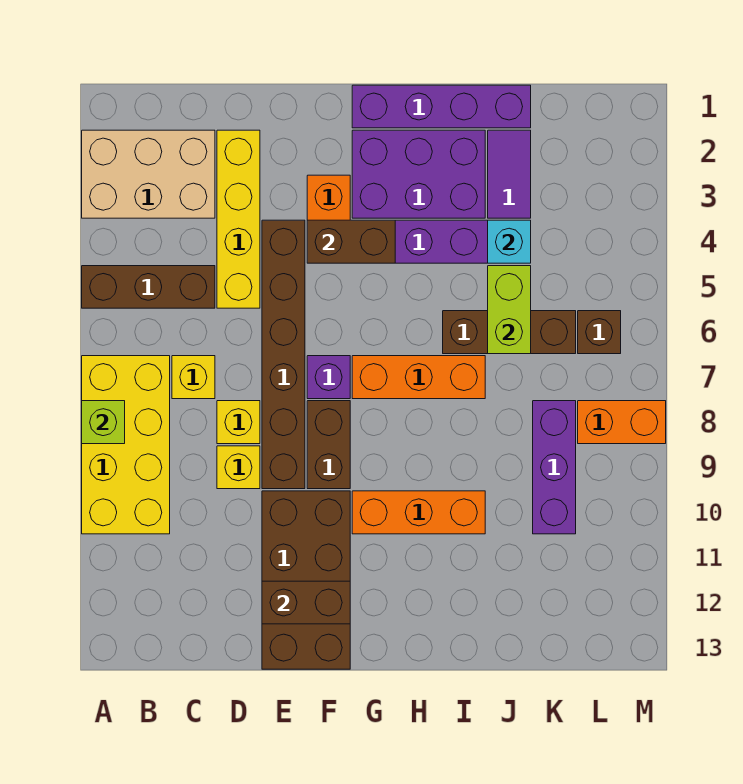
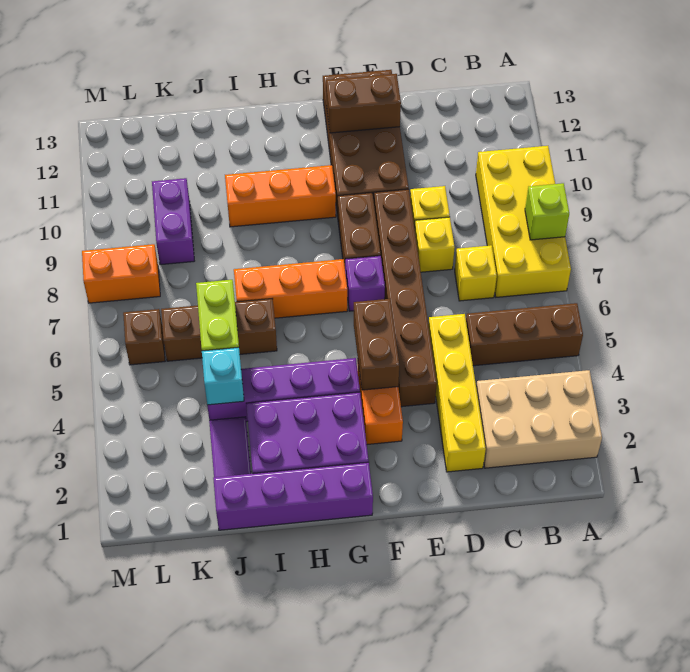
brown 1x2 brick [307,220,395,263] -> brown 1x2 brick turned to [354,299,399,390]
purple 1x3 brick [533,401,576,534] -> purple 1x2 brick [152,178,194,265]

